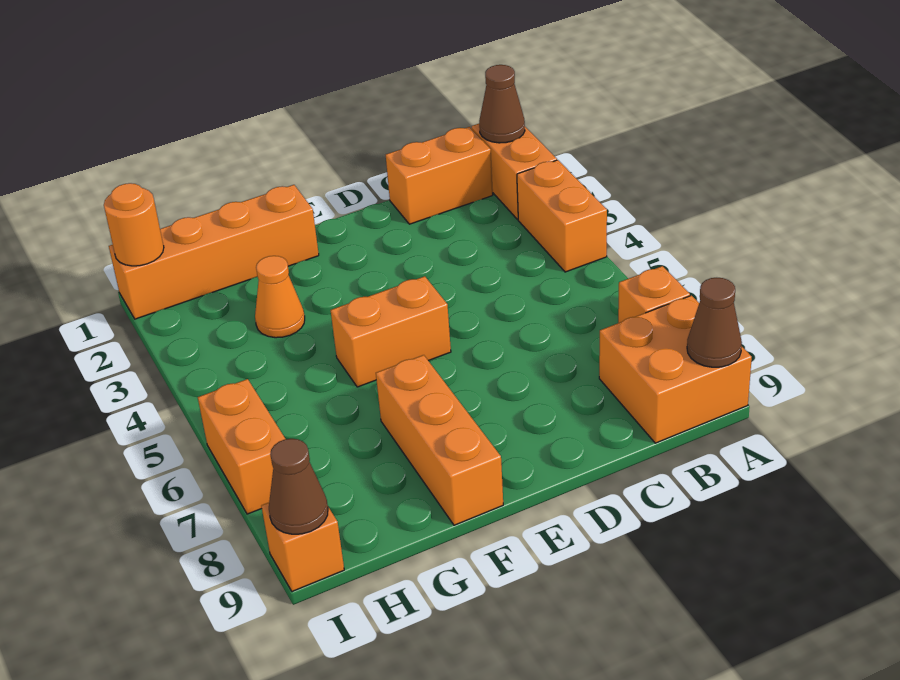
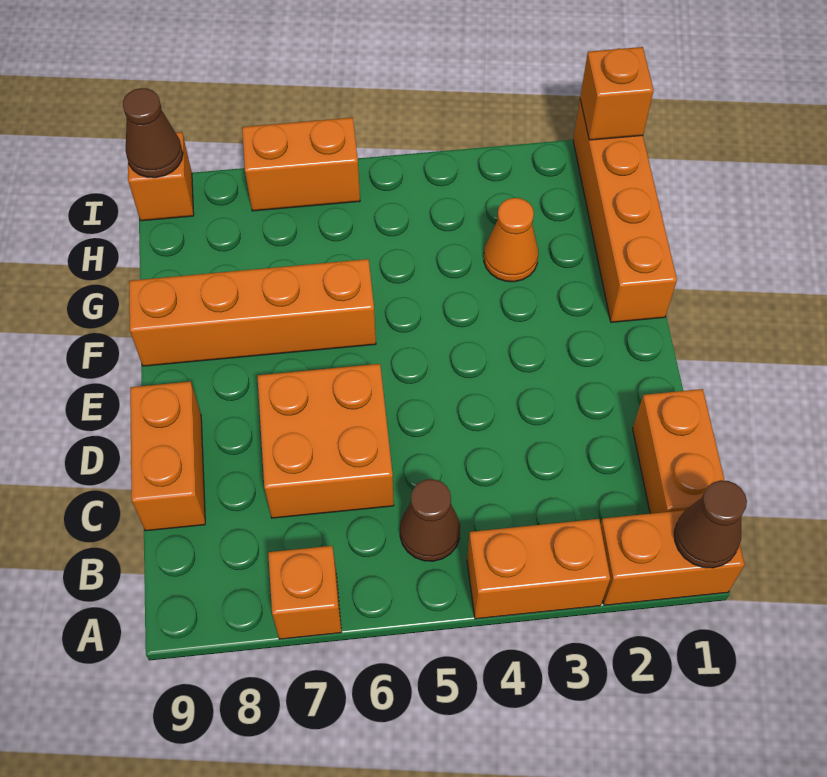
orange 2x2 brick [599,295,752,443] -> orange 2x2 brick moved to [257,364,394,518]
brown 1x1 cone [687,278,742,367] -> brown 1x1 cone moved to [400,479,460,561]
orange 1x2 brick [331,276,451,387] -> orange 1x2 brick moved to [130,382,205,531]
orange 1x3 brick [376,355,503,525] -> orange 1x4 brick [129,259,376,366]
orange 1x1 round brick [104,183,164,266] -> orange 1x1 brick [580,47,653,140]

